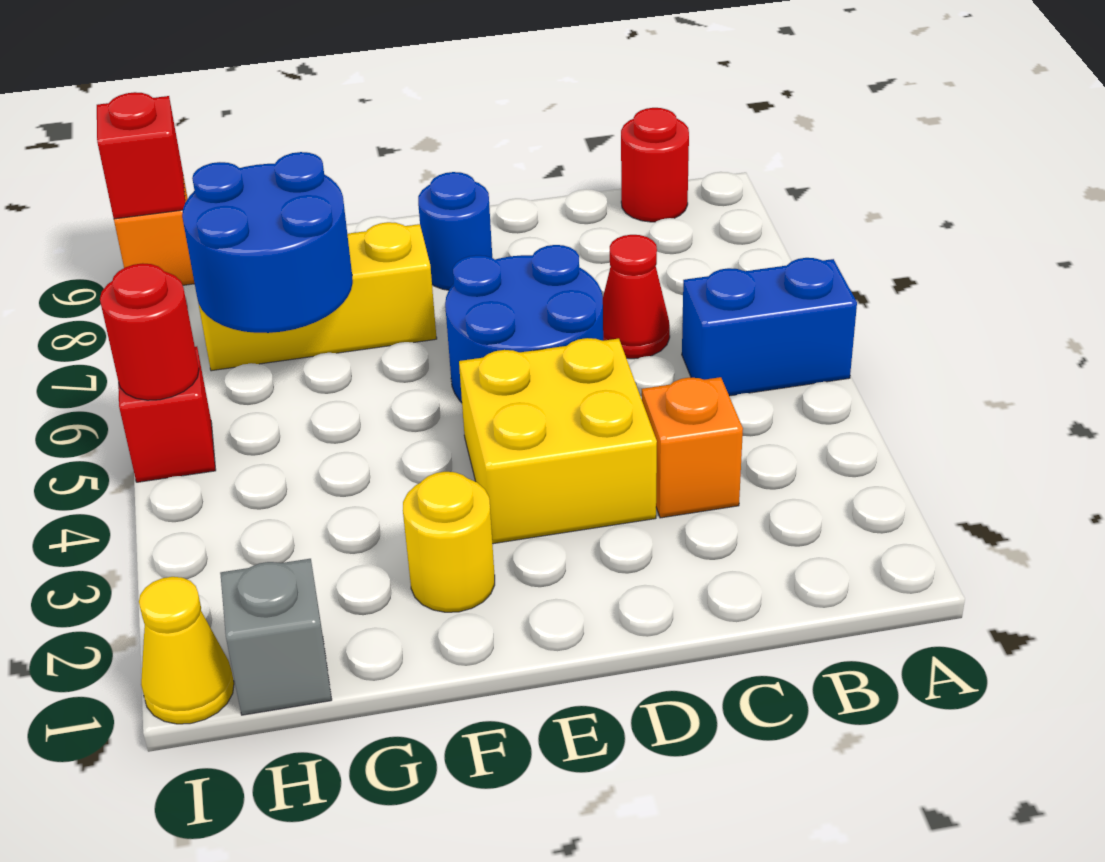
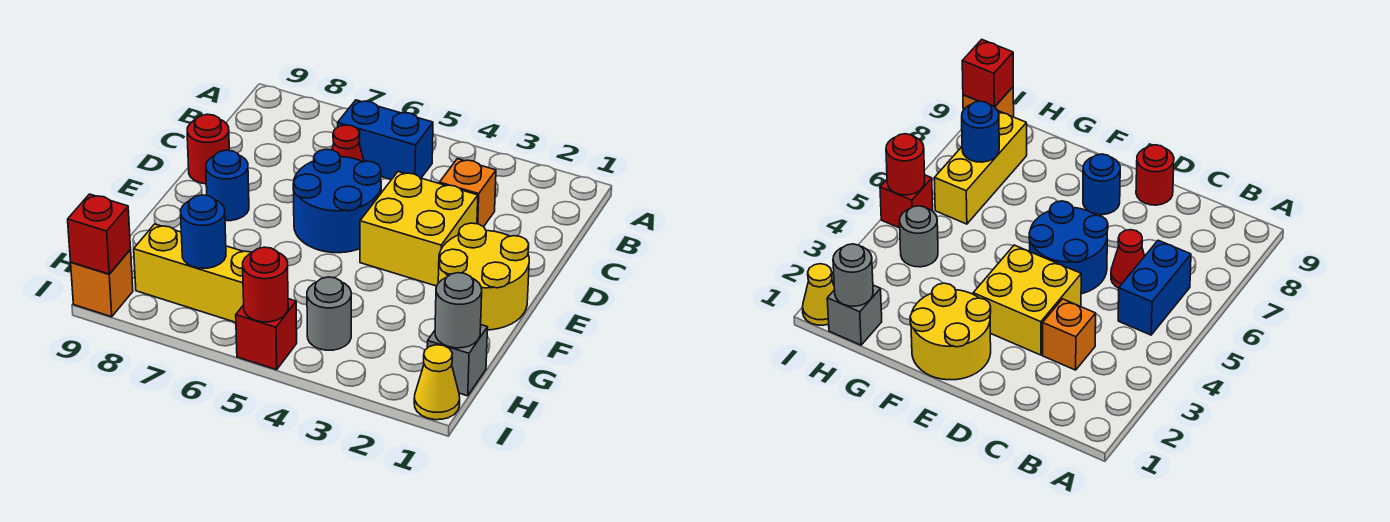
blue 1x2 brick [682,258,857,396] -> blue 1x2 brick turned to [338,100,433,179]
red 1x1 round brick [621,108,689,222] -> red 1x1 round brick moved to [187,114,229,184]
yellow 1x1 round brick [403,472,495,612] -> yellow 2x2 round brick [438,223,529,330]
yellow 1x3 brick [199,222,437,371] -> yellow 1x3 brick turned to [134,224,252,322]
blue 2x2 round brick [182,152,353,333] -> blue 1x1 round brick [181,195,226,268]
none -> grey 1x1 round brick [435,273,482,348]
none -> grey 1x1 round brick [307,277,351,350]

